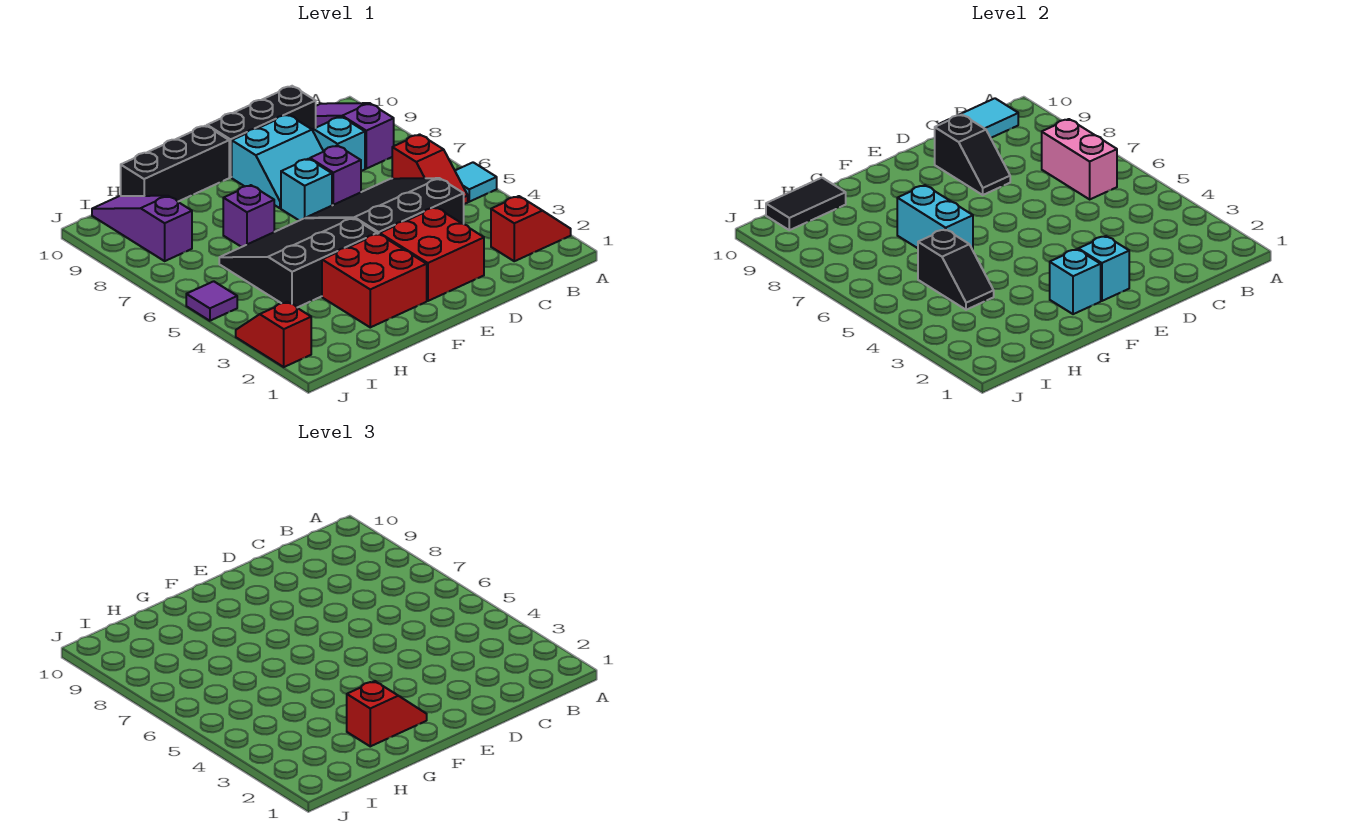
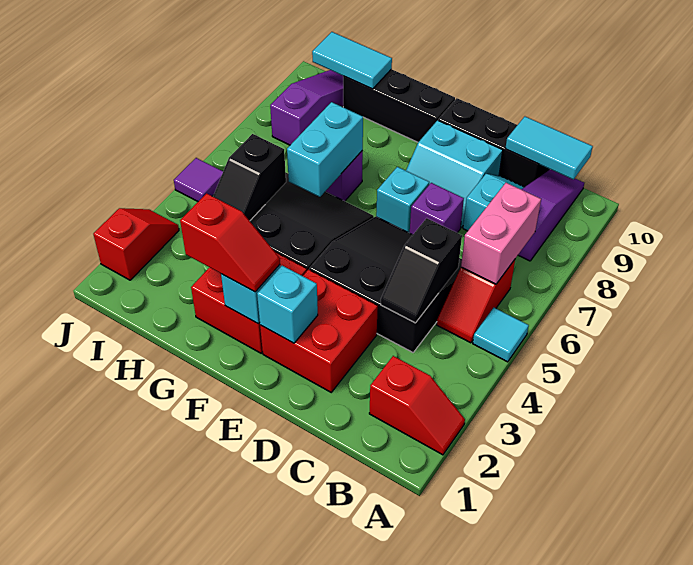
black 1x2 slope [935,115,1010,195] -> black 1x2 slope moved to [381,218,462,323]
black 1x2 tile [766,178,846,230] -> cyan 1x2 tile [312,32,392,89]

